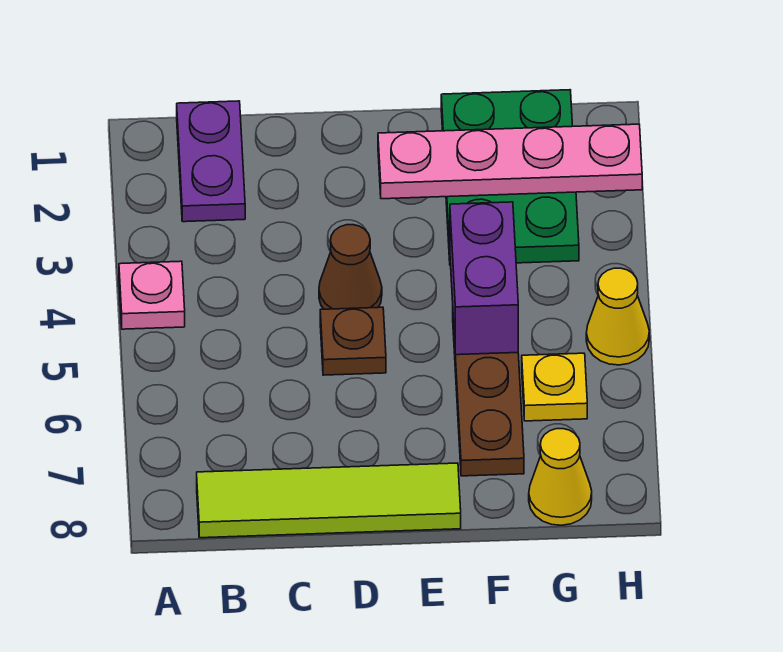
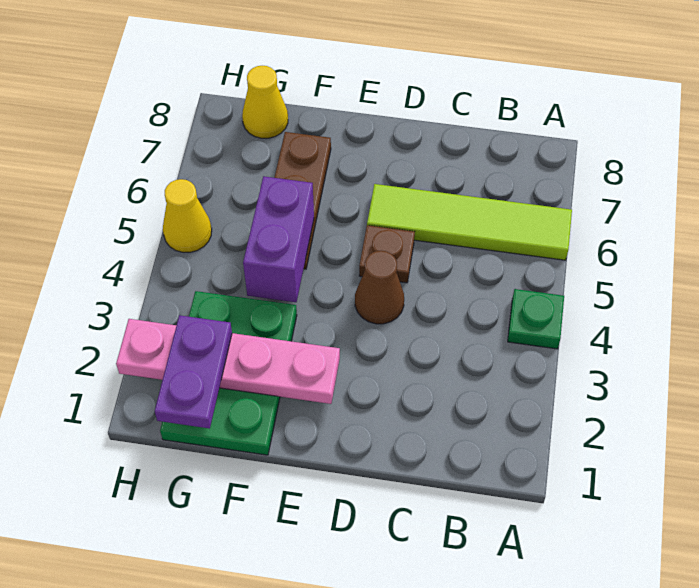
pink 1x1 plate [119,261,185,329] -> green 1x1 plate [508,289,564,349]
purple 1x2 plate [177,101,245,222] -> purple 1x2 plate moved to [155,315,232,429]
lime 1x4 tile [197,463,461,538] -> lime 1x4 tile moved to [367,184,572,260]
yellow 1x1 plate [522,353,587,421] -> none

